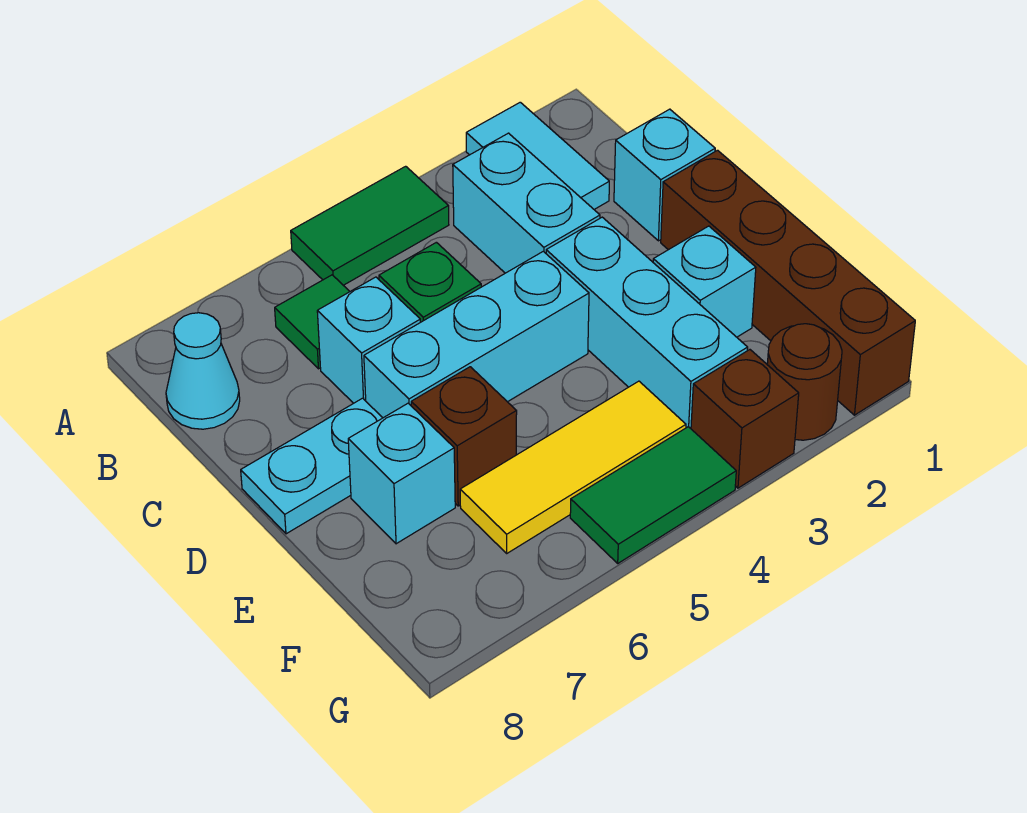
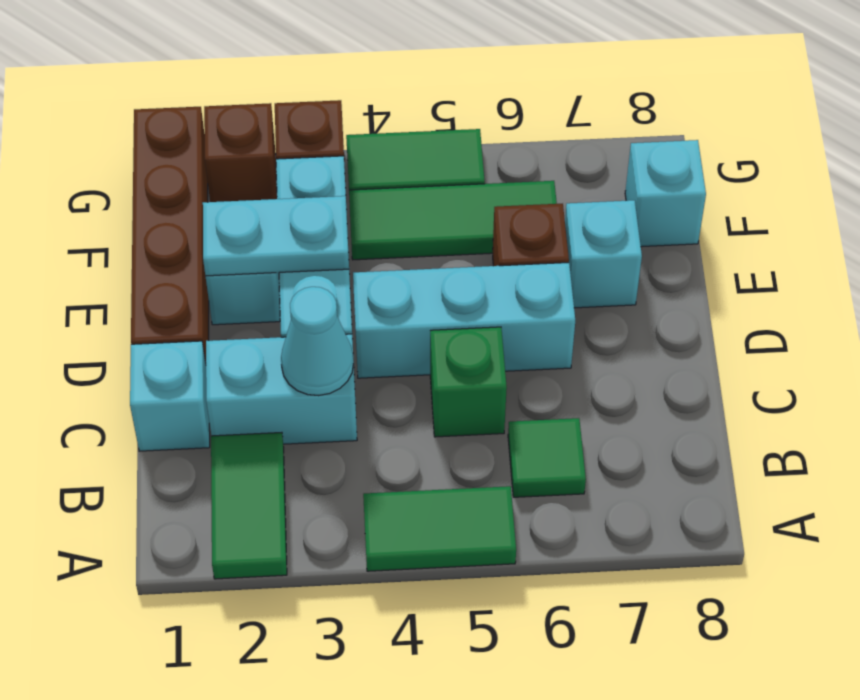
cyan 1x2 tile [466,102,609,209] -> green 1x2 tile [211,433,287,579]
cyan 1x2 brick [453,133,600,273] -> cyan 1x2 brick turned to [206,334,357,444]
cyan 1x1 cone [166,313,240,429] -> cyan 1x1 cone moved to [281,287,353,396]
cyan 1x1 brick [317,277,420,403] -> cyan 1x1 brick moved to [625,140,706,247]
cyan 1x2 plate [241,398,382,534] -> cyan 1x2 plate moved to [203,196,349,276]
yellow 1x3 tile [460,381,686,553] -> green 1x3 tile [349,181,557,260]
brown 1x1 round brick [767,324,842,440] -> brown 1x1 brick [204,103,277,202]

